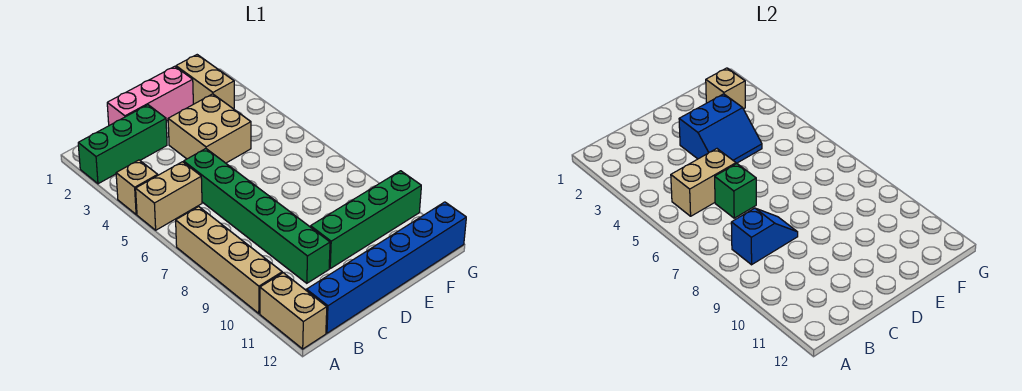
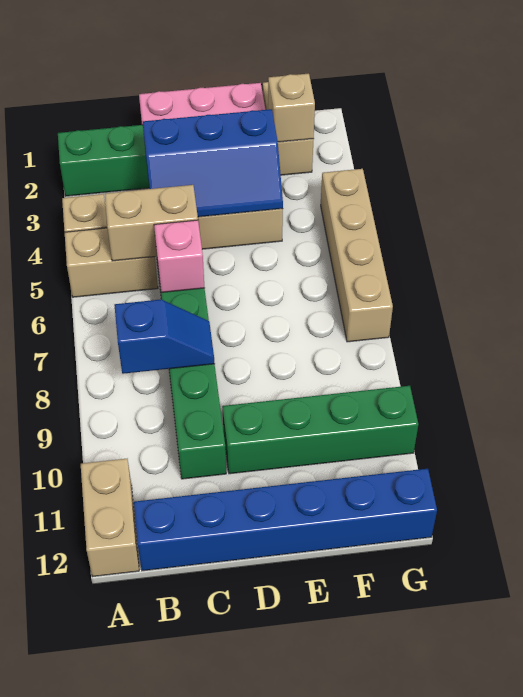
tan 1x4 brick [176,207,282,313] -> tan 1x4 brick moved to [321,169,393,342]
green 1x1 brick [715,164,756,218] -> pink 1x1 brick [154,220,204,292]
blue 2x2 slope [679,94,762,164] -> blue 2x3 slope [142,109,283,217]

